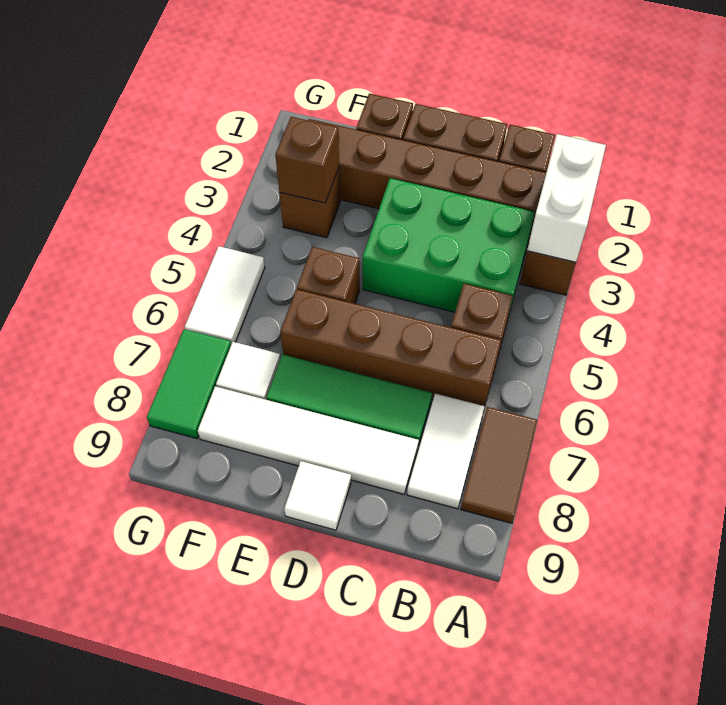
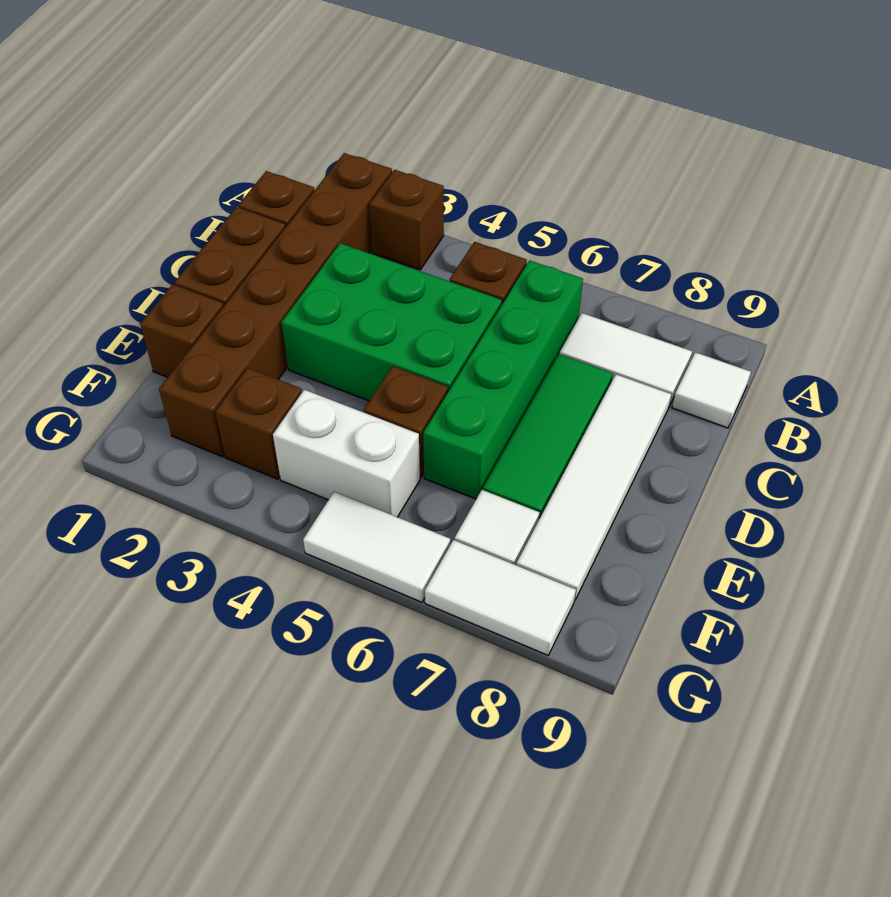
white 1x2 brick [527,134,606,262] -> white 1x2 brick moved to [273,390,420,517]
brown 1x2 tile [461,407,537,523] -> none
green 2x3 brick [363,178,535,317] -> green 2x3 brick turned to [281,243,502,401]
brown 1x4 brick [280,289,501,408] -> green 1x4 brick [423,260,583,499]
white 1x1 tile [284,461,351,530] -> white 1x1 tile moved to [672,352,751,428]
brown 1x1 brick [275,117,339,203] -> none
green 1x2 tile [147,329,231,439] -> white 1x2 tile [425,540,576,655]

